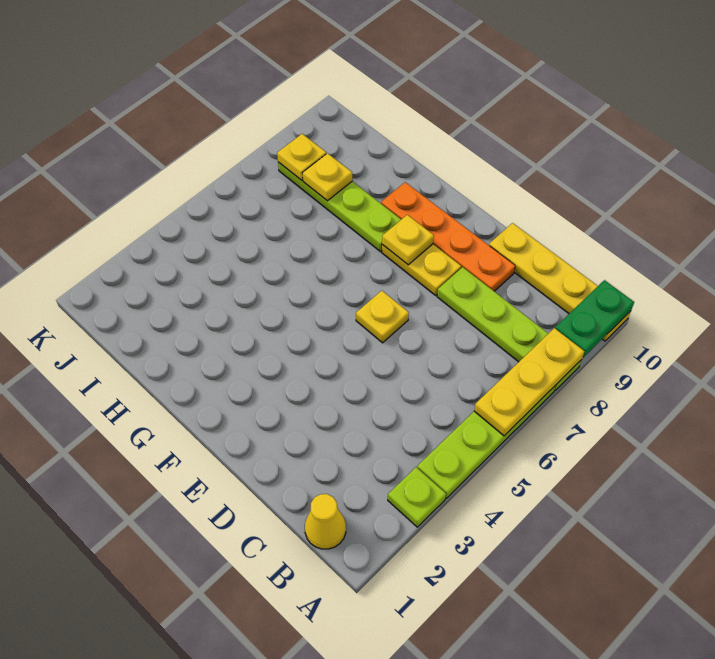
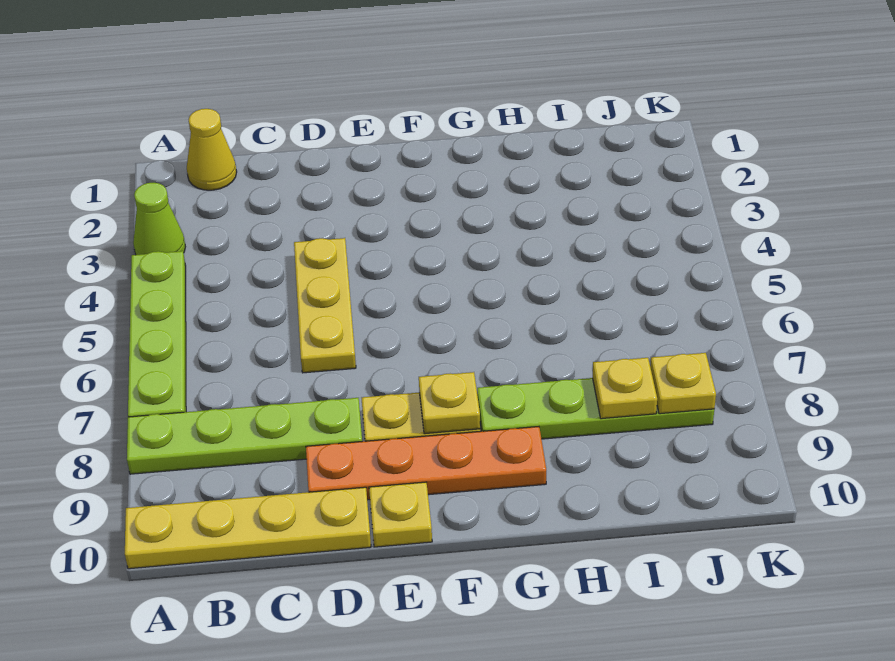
lime 1x1 plate [388,467,446,527] -> lime 1x1 cone [133,183,185,255]
yellow 1x3 plate [474,328,584,436] -> yellow 1x3 plate moved to [294,238,356,373]
green 1x2 plate [555,280,634,358] -> none
yellow 1x1 plate [356,291,409,343] -> yellow 1x1 plate moved to [369,482,432,547]

